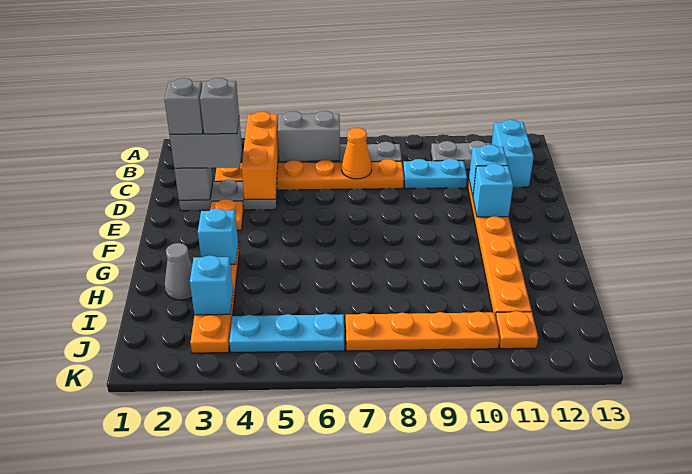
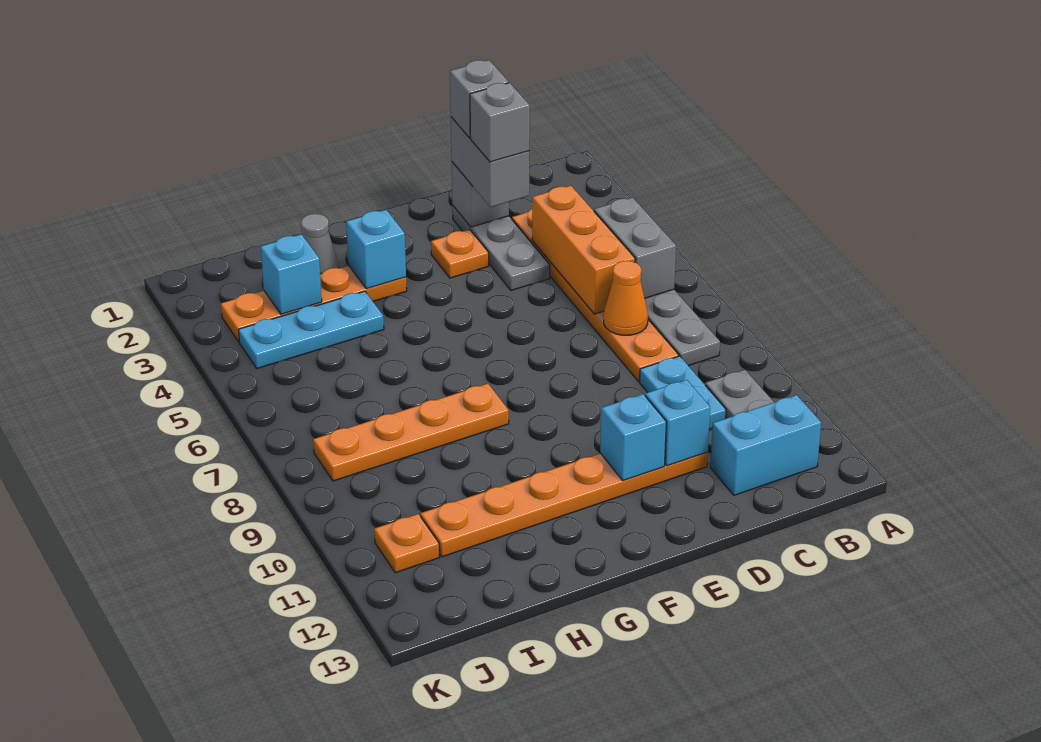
orange 1x3 brick [242,112,279,200] -> orange 1x3 brick turned to [532,186,635,314]
cyan 1x3 plate [229,314,345,353] -> cyan 1x3 plate turned to [239,291,384,368]
orange 1x4 plate [346,312,500,351] -> orange 1x4 plate turned to [313,383,509,481]

